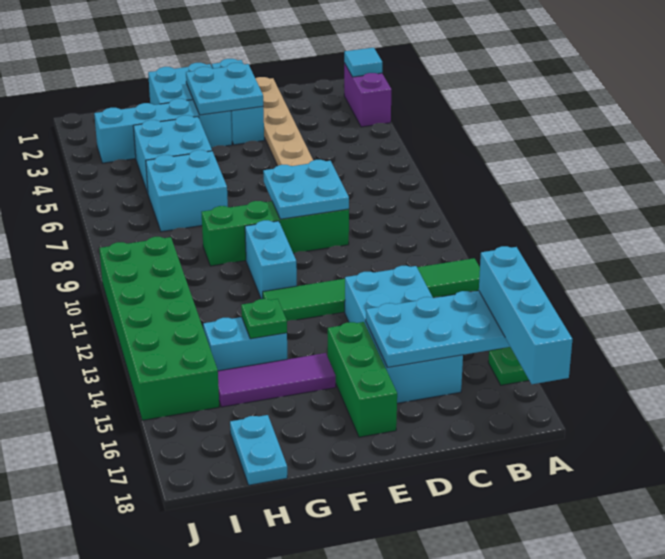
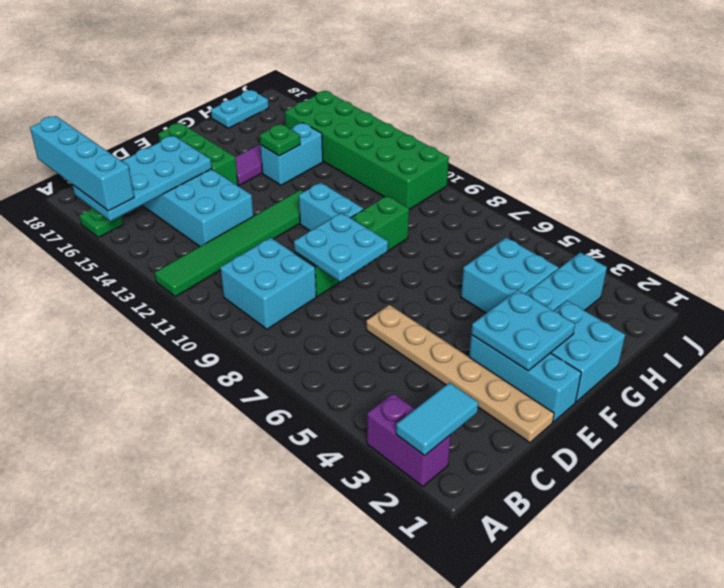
cyan 1x1 tile [344,47,382,77] -> cyan 1x2 tile [396,383,478,456]
cyan 2x2 brick [146,150,228,232] -> cyan 2x2 brick moved to [220,238,316,329]
cyan 1x2 plate [230,415,287,485] -> cyan 1x2 plate turned to [211,90,269,128]

